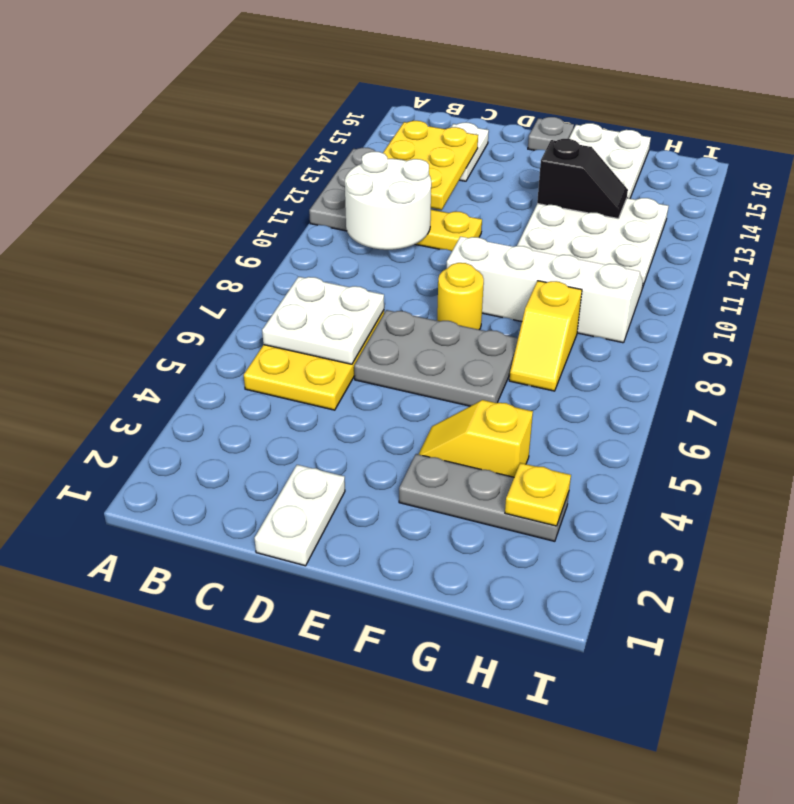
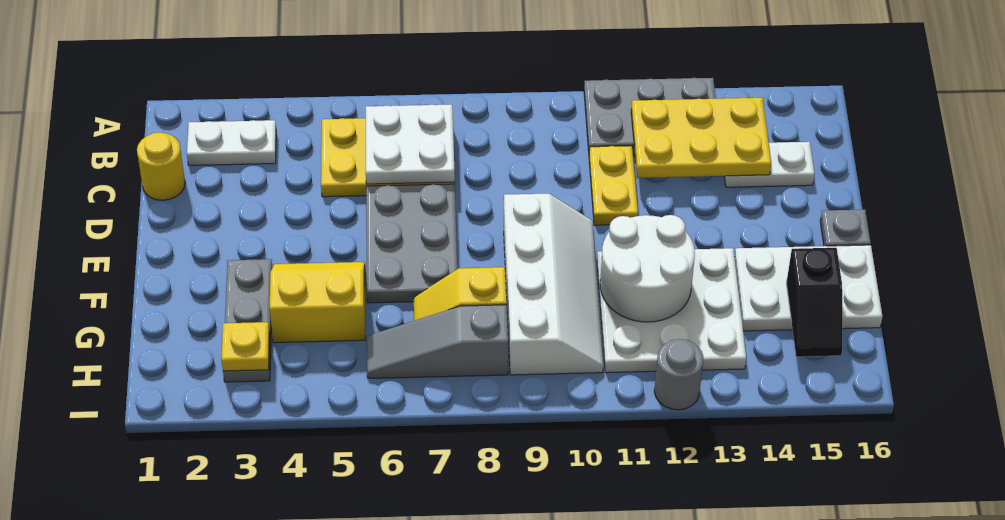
white 2x2 round brick [345,152,431,250] -> white 2x2 round brick moved to [600,215,695,322]
white 1x2 plate [255,465,345,566] -> white 1x2 plate moved to [187,120,276,165]
yellow 1x1 round brick [437,263,484,330] -> yellow 1x1 round brick moved to [137,132,185,200]
yellow 1x2 slope [419,400,533,477] -> yellow 2x2 slope [270,262,365,343]
black 1x2 slope [537,139,628,218] -> black 1x2 slope moved to [786,248,842,357]
none -> grey 1x3 slope [367,305,508,379]
none -> grey 1x1 round brick [654,339,703,410]

